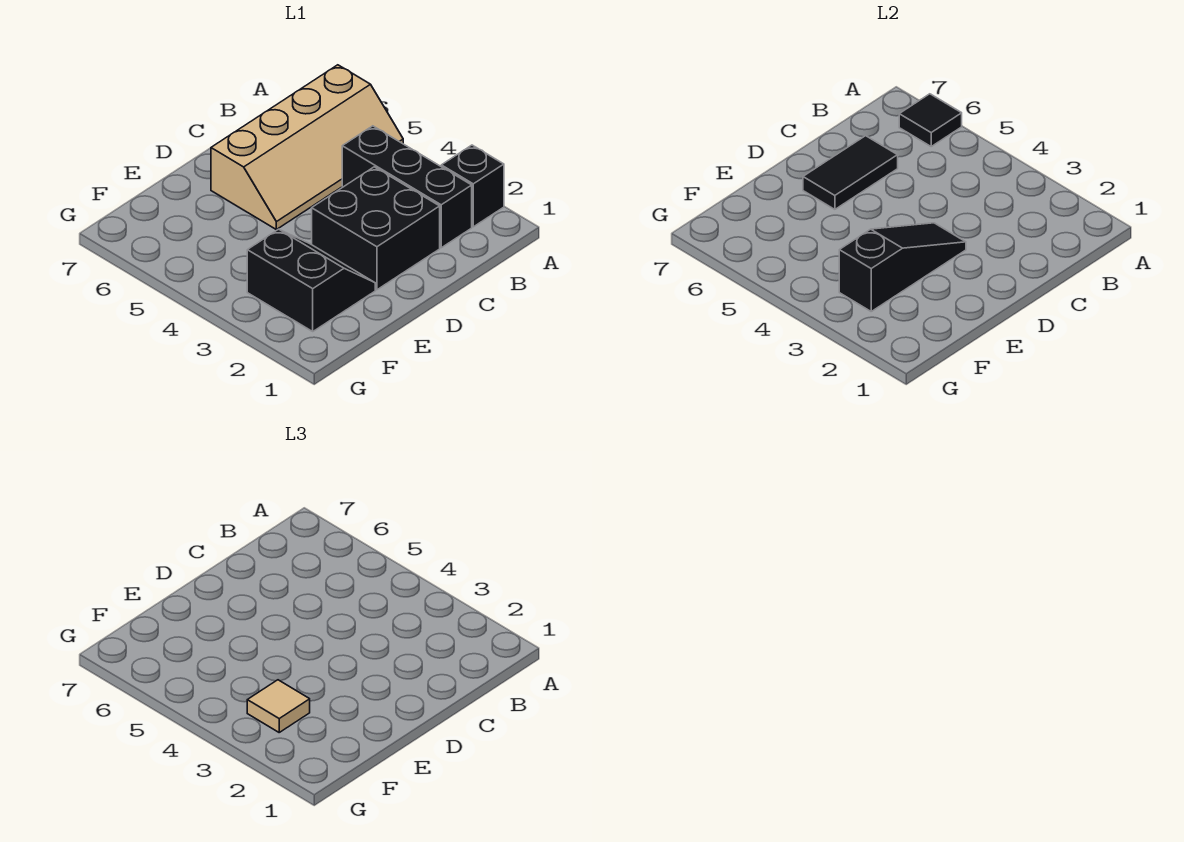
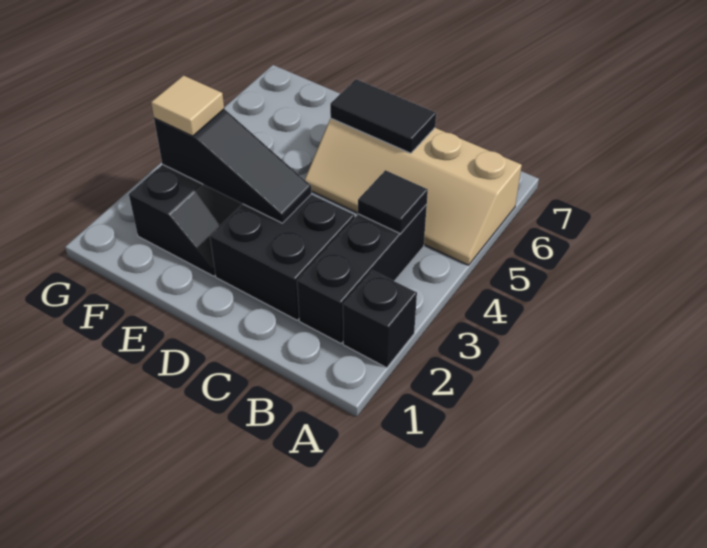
black 1x1 tile [899,94,962,146] -> black 1x1 tile moved to [358,170,428,234]

